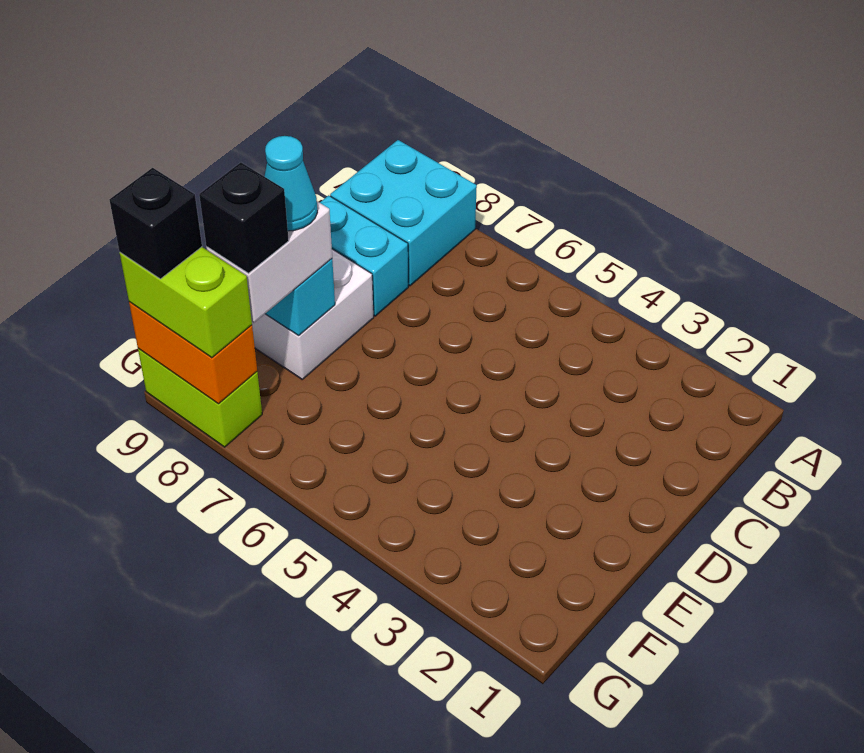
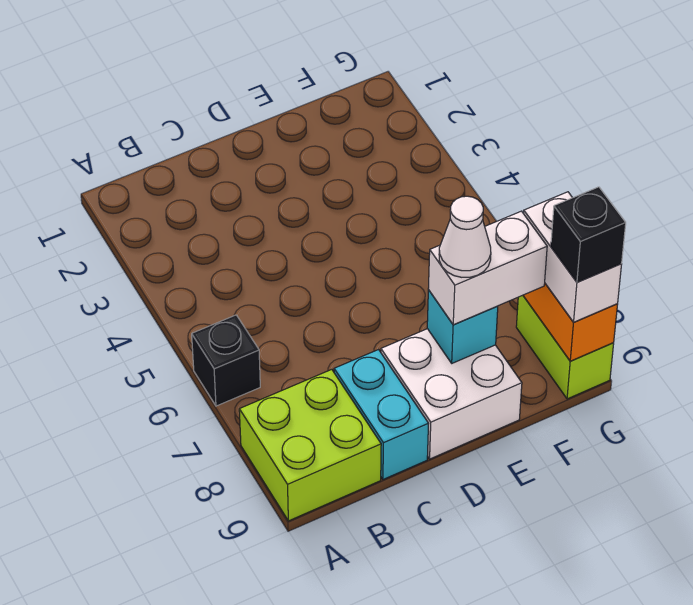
cyan 2x2 brick [330,140,477,286] -> lime 2x2 brick [239,369,381,521]
cyan 1x1 cone [264,136,317,231] -> white 1x1 cone [439,196,491,277]
black 1x1 brick [199,163,289,273] -> black 1x1 brick moved to [192,315,260,406]
lime 1x2 brick [120,247,252,358] -> white 1x2 brick [524,192,622,322]

